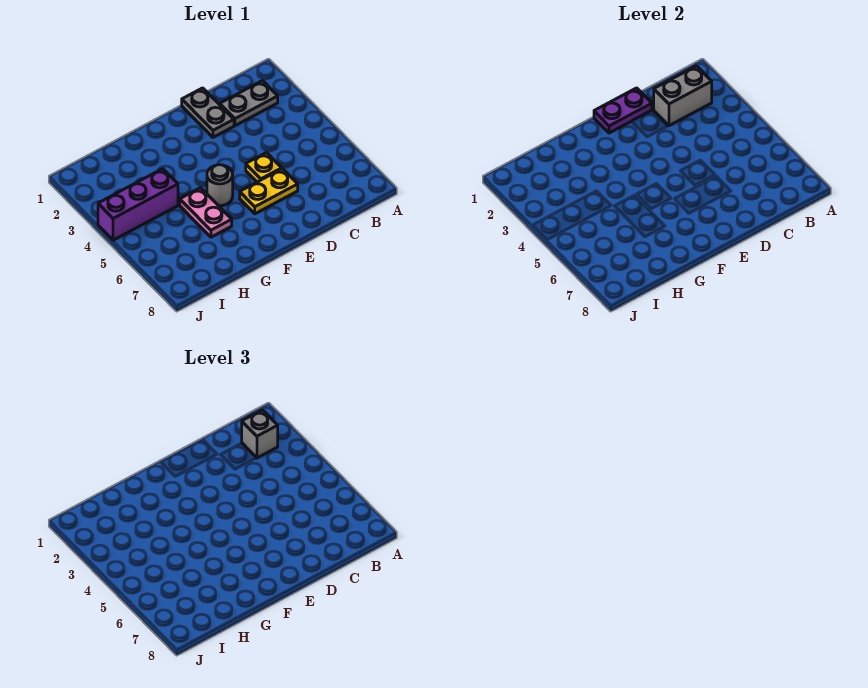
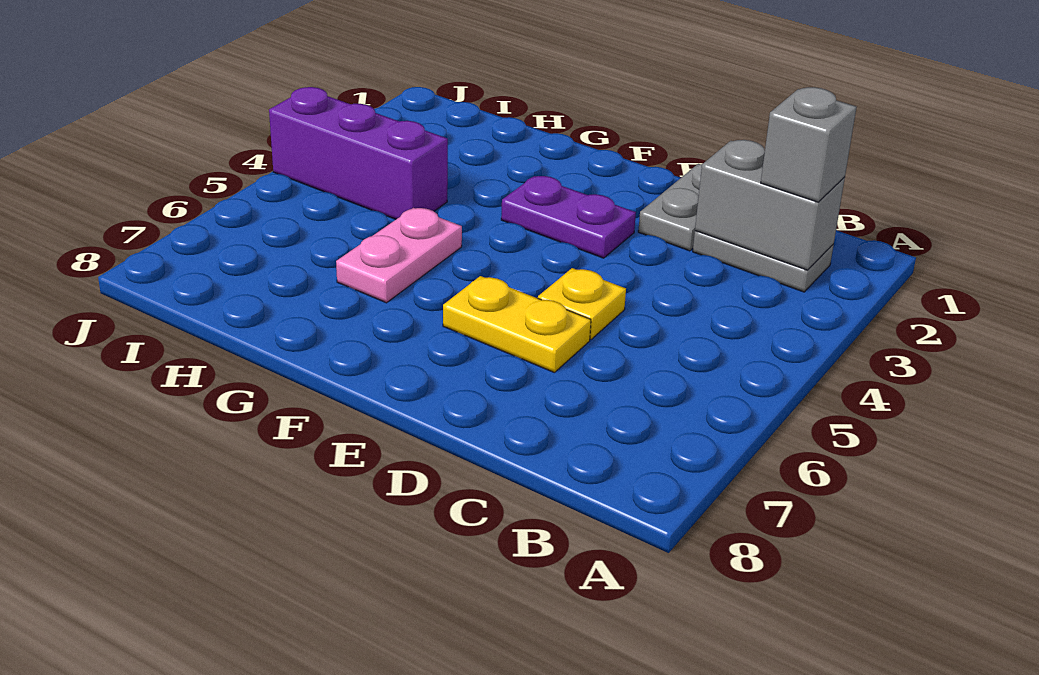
purple 1x2 plate [594,88,652,133] -> purple 1x2 plate moved to [501,176,636,258]
grey 1x1 round brick [207,165,233,206] -> none

